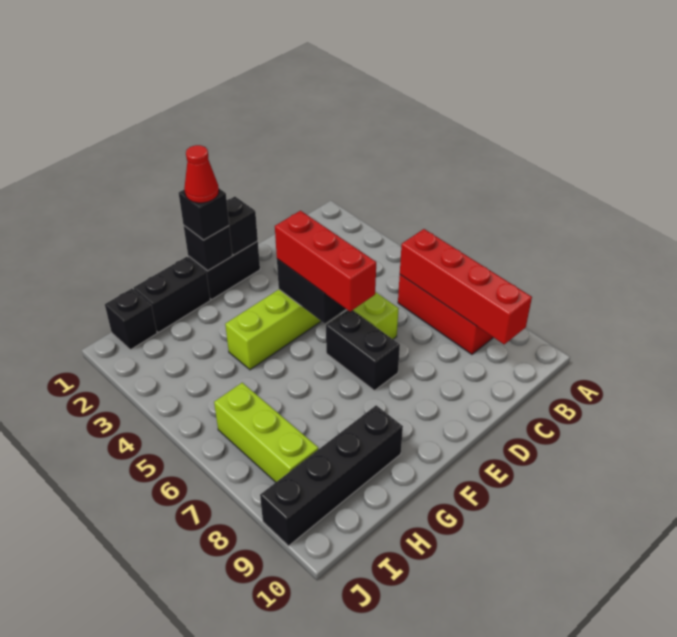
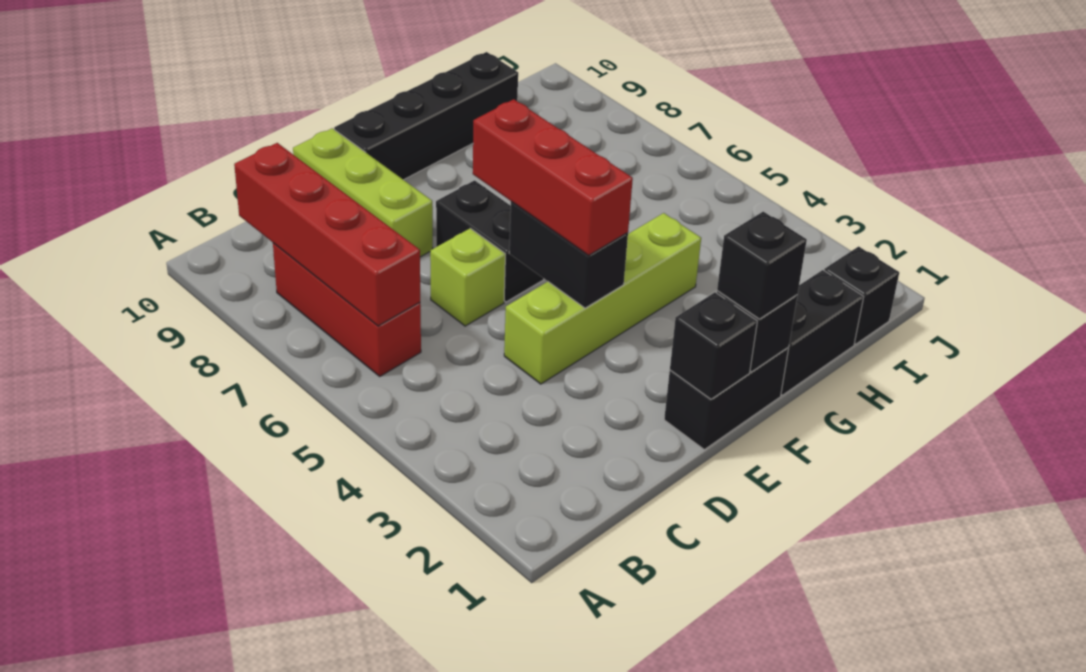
red 1x1 cone [184,145,219,203] -> none
black 1x4 brick [260,405,403,546] -> black 1x4 brick moved to [334,52,518,180]
lime 1x3 brick [214,383,318,482] -> lime 1x3 brick moved to [293,128,433,257]

